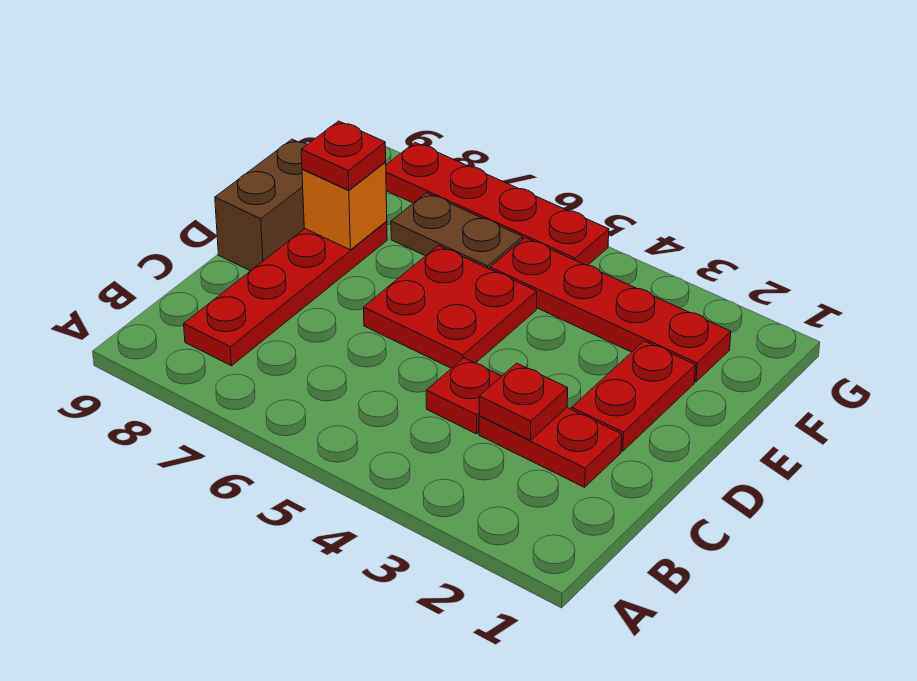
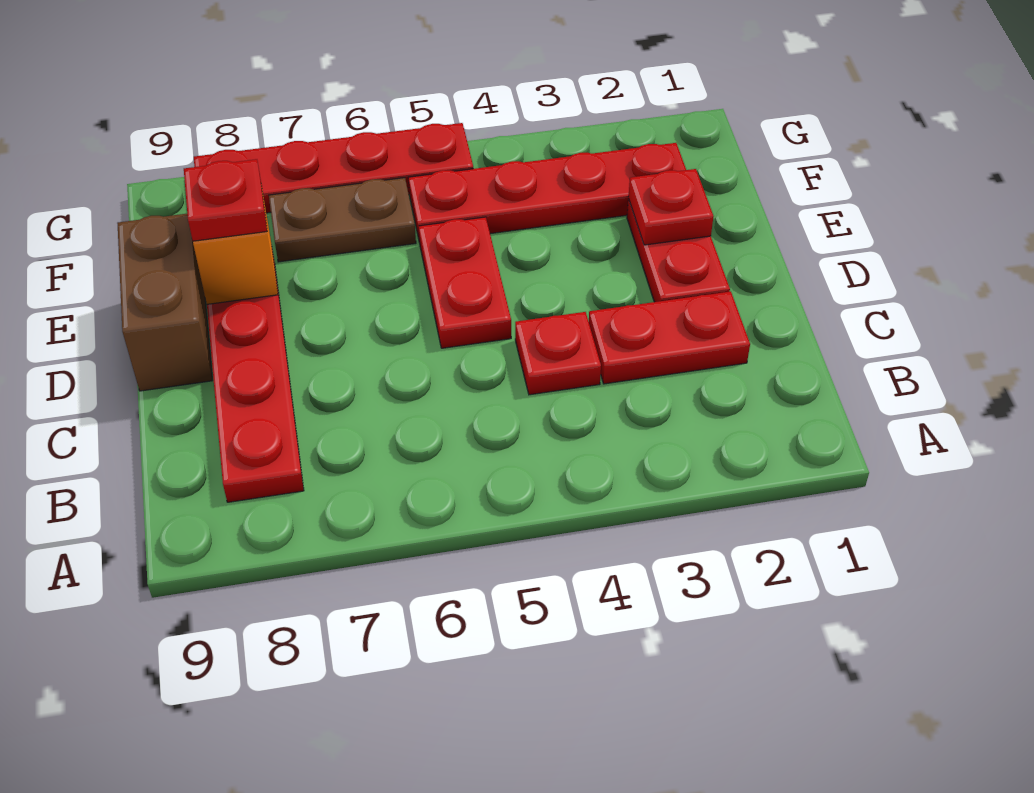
red 1x1 plate [479,363,568,440] -> red 1x1 plate moved to [628,169,714,245]
red 2x2 plate [364,246,537,368] -> red 1x2 plate [419,217,511,348]

